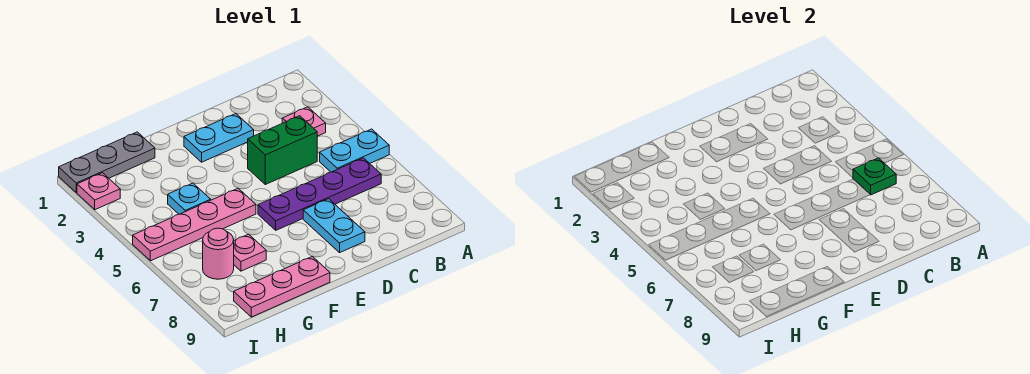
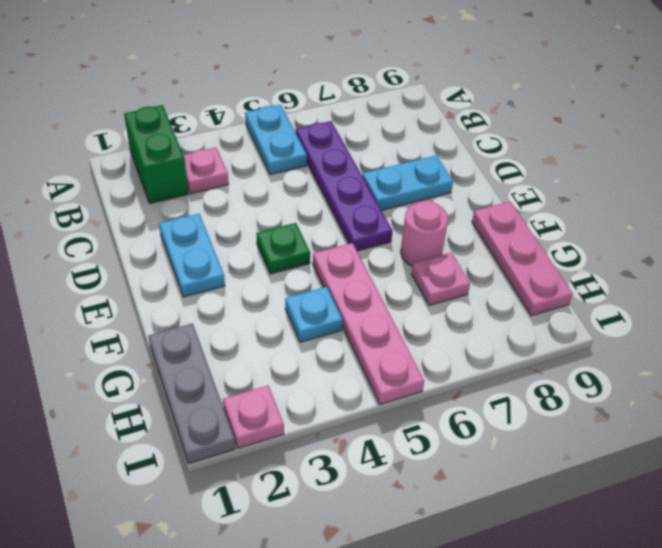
green 1x1 plate [853,158,896,195] -> green 1x1 plate moved to [256,223,310,274]
green 1x2 brick [248,116,317,184] -> green 1x2 brick moved to [124,105,188,203]
pink 1x1 round brick [203,228,234,279] -> pink 1x1 round brick moved to [401,201,448,266]

